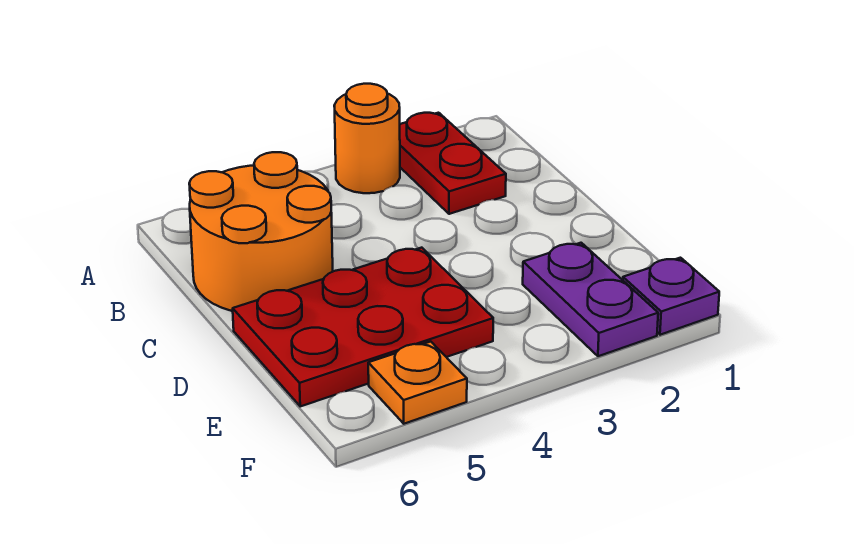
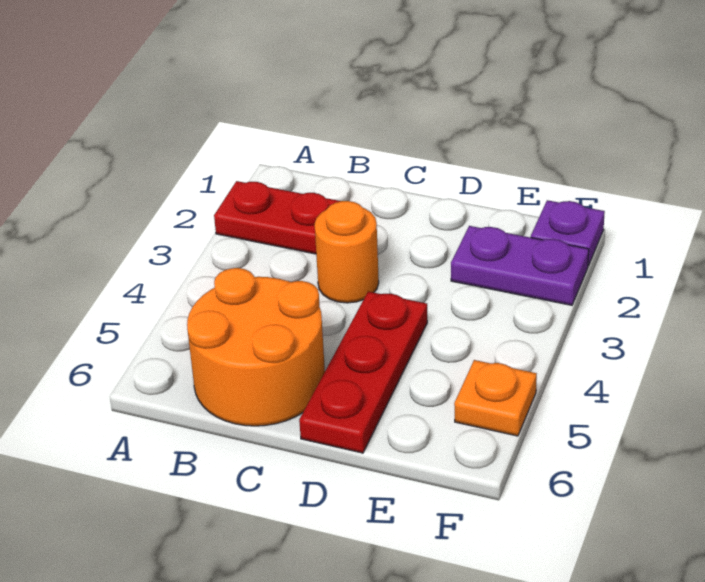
orange 1x1 round brick [334,84,400,193] -> orange 1x1 round brick moved to [315,201,379,303]
red 2x3 plate [233,248,493,406] -> red 1x3 plate [299,291,427,453]

